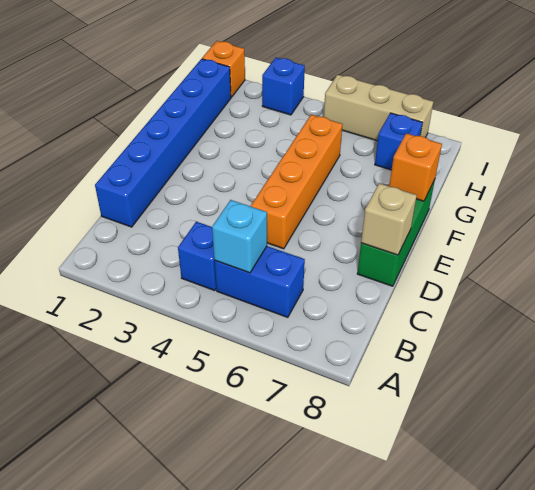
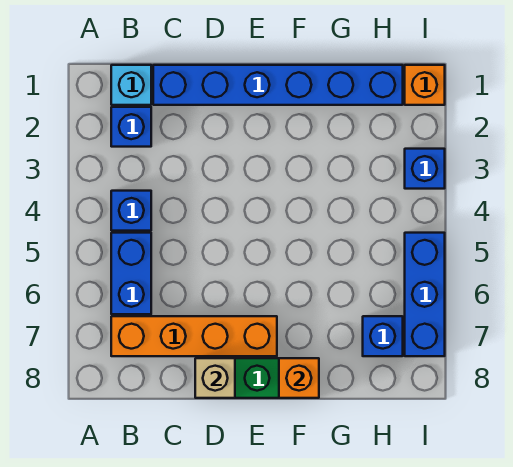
none -> blue 1x1 brick [111,107,151,147]
cyan 1x1 brick [212,200,267,273] -> cyan 1x1 brick moved to [111,65,151,105]
orange 1x4 brick [251,115,342,249] -> orange 1x4 brick moved to [111,316,277,356]
tan 1x3 brick [324,75,433,141] -> blue 1x3 brick [405,233,445,356]

